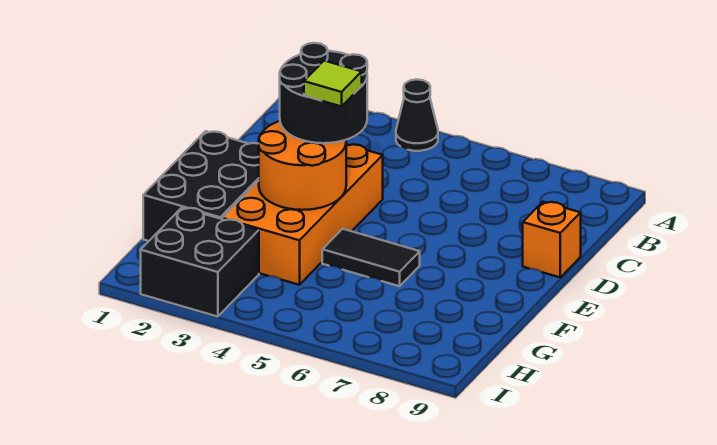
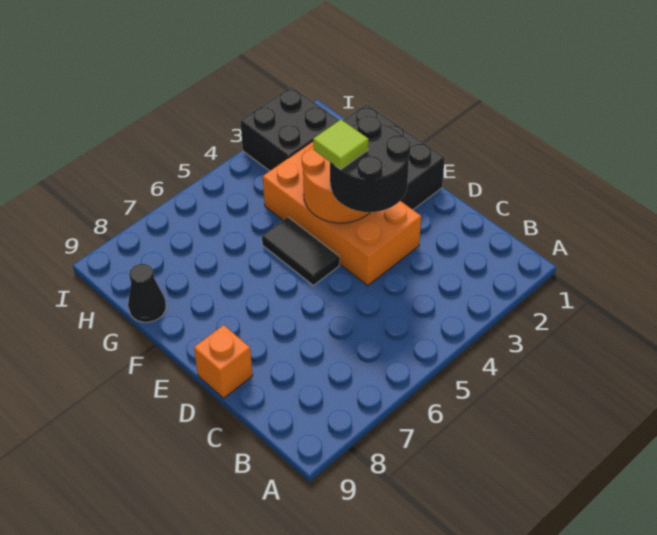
black 1x1 cone [396,80,438,151] -> black 1x1 cone moved to [128,264,166,322]
black 1x2 tile [322,229,420,286] -> black 1x2 tile turned to [262,217,339,285]

